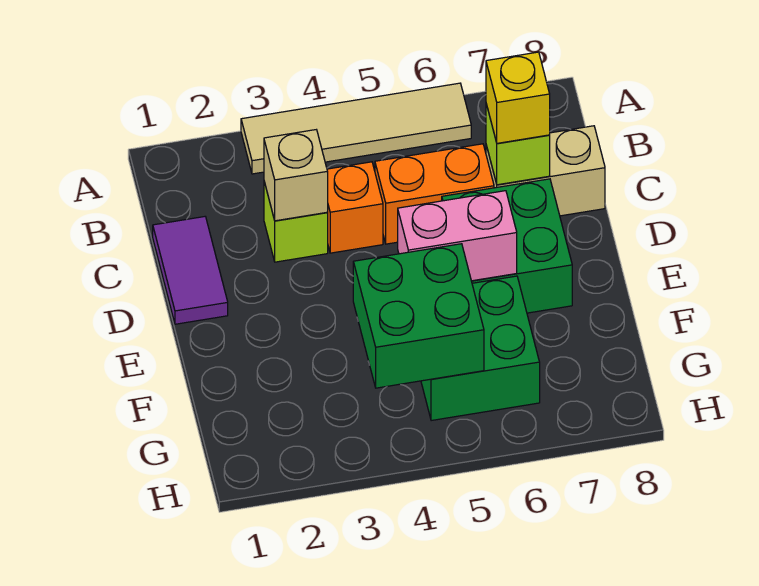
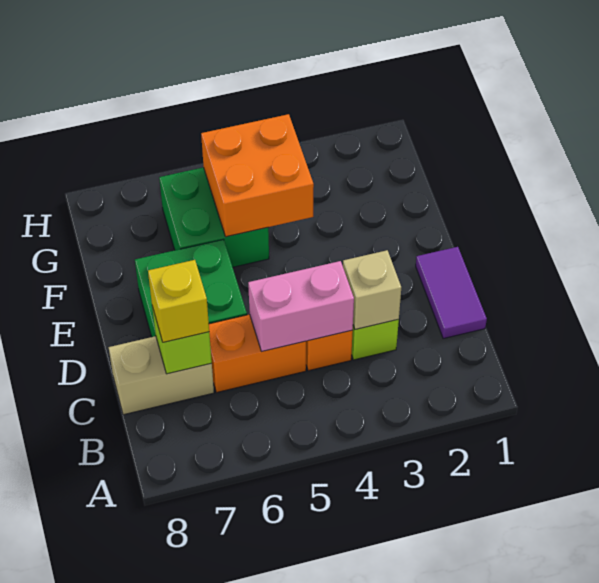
tan 1x4 tile [241,83,471,174] -> none
pink 1x2 brick [398,191,517,281] -> pink 1x2 brick moved to [248,261,354,351]
green 2x2 brick [353,244,484,388] -> orange 2x2 brick [201,114,314,237]

